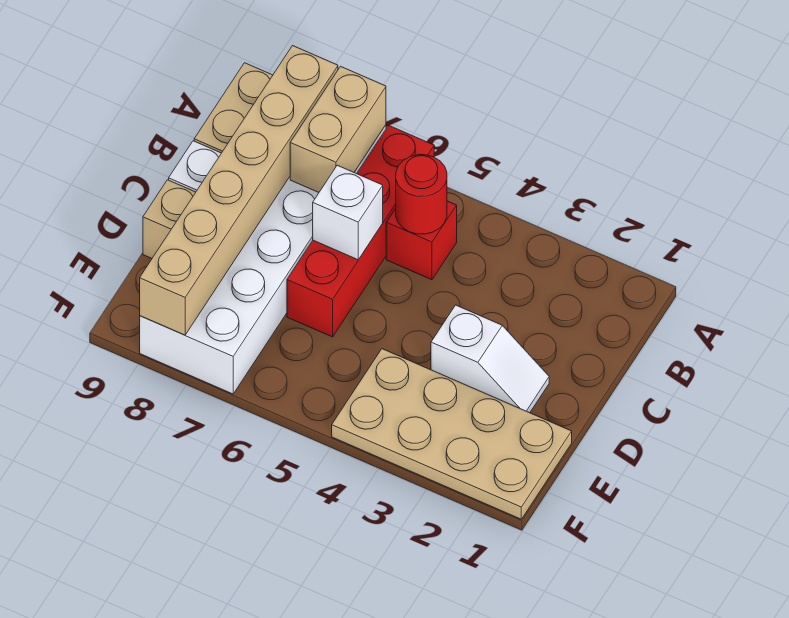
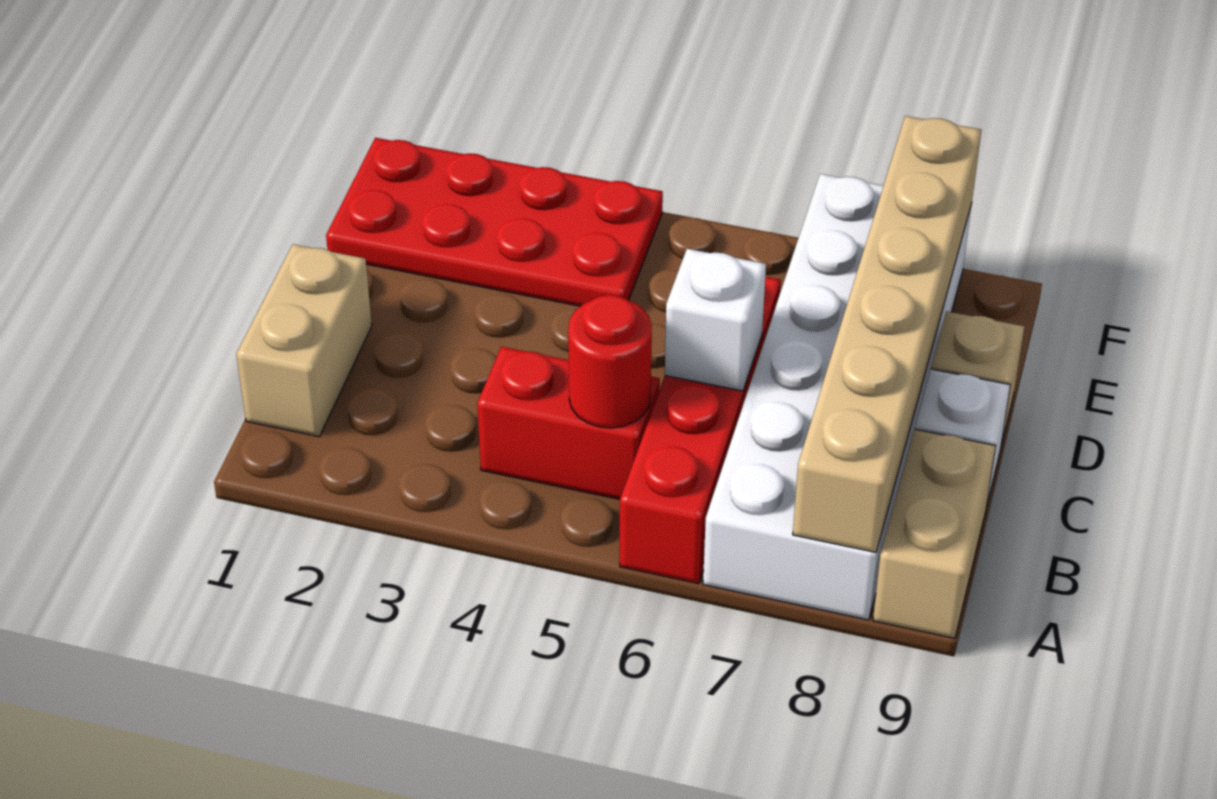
tan 1x2 brick [290,66,386,192] -> tan 1x2 brick moved to [236,244,372,437]
red 1x1 brick [386,201,457,280] -> red 1x2 brick [477,347,660,499]
white 1x2 slope [431,305,549,413] -> none
tan 2x4 plate [332,349,572,519] -> red 2x4 plate [326,138,663,306]

